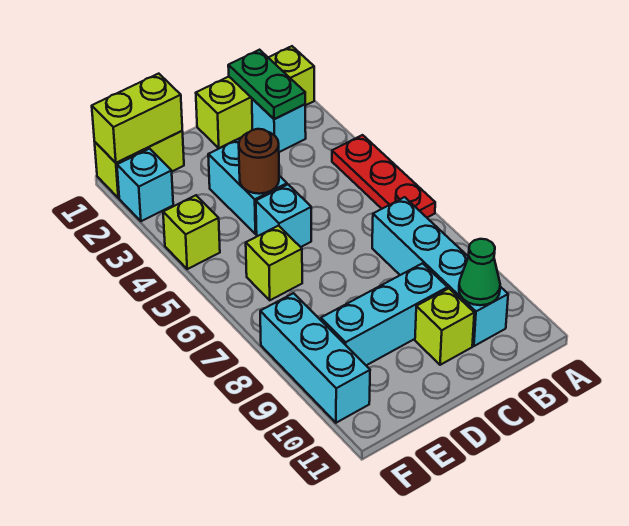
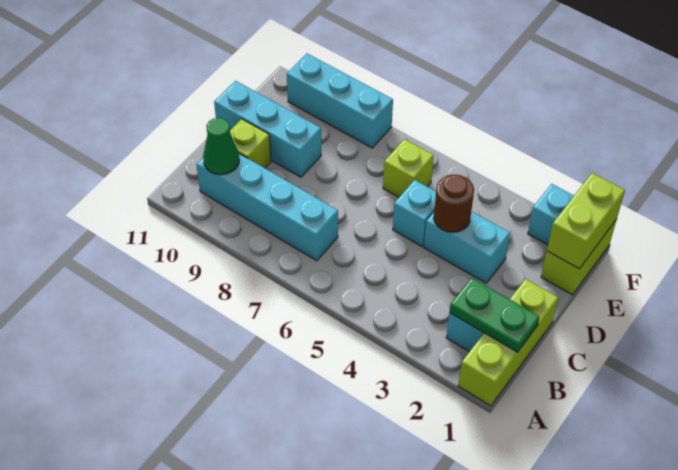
red 1x3 plate [332,135,435,217] -> none
cyan 1x3 brick [321,263,448,365] -> cyan 1x3 brick turned to [214,81,321,177]
lime 1x1 brick [163,195,220,269] -> none

